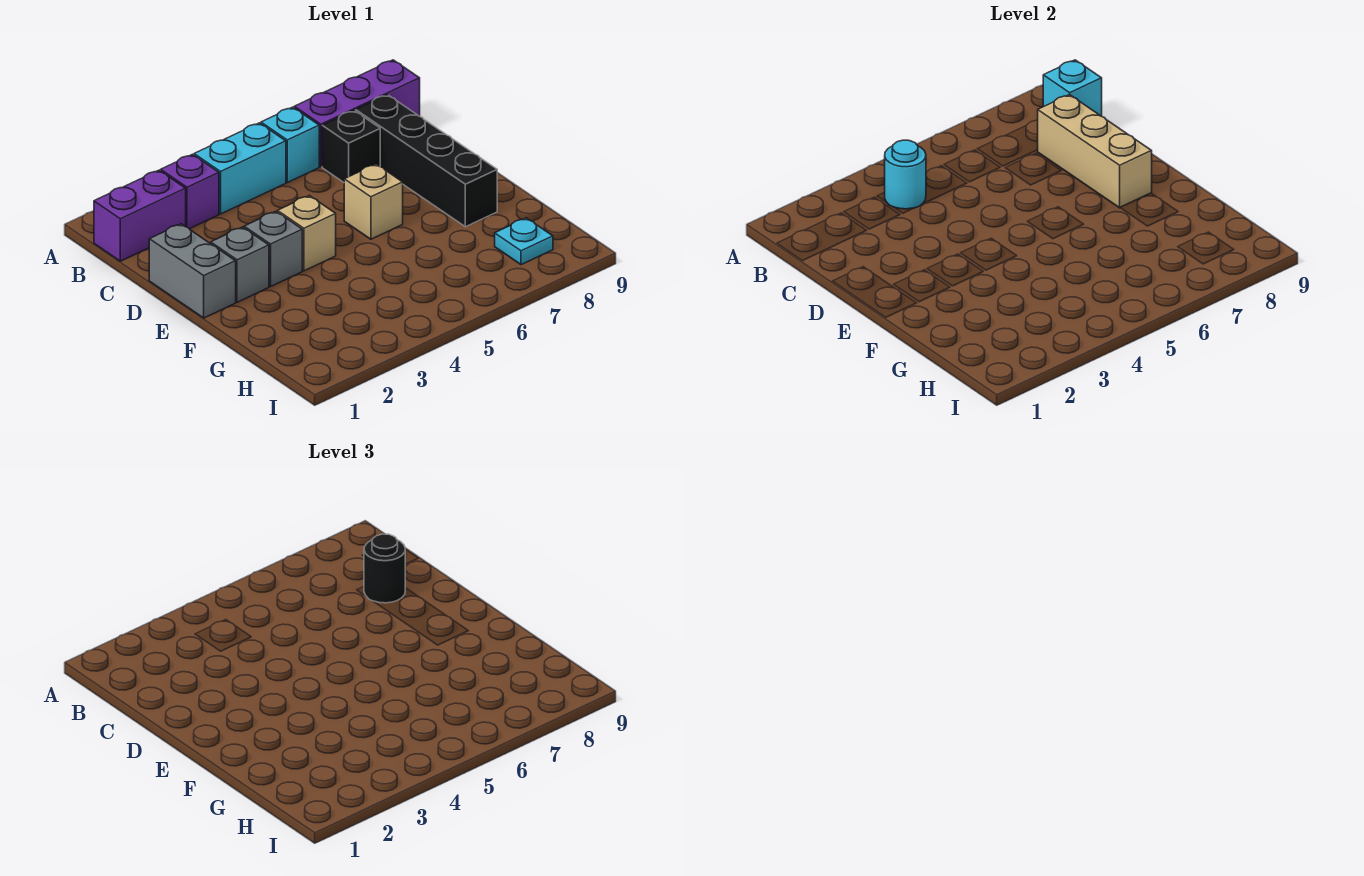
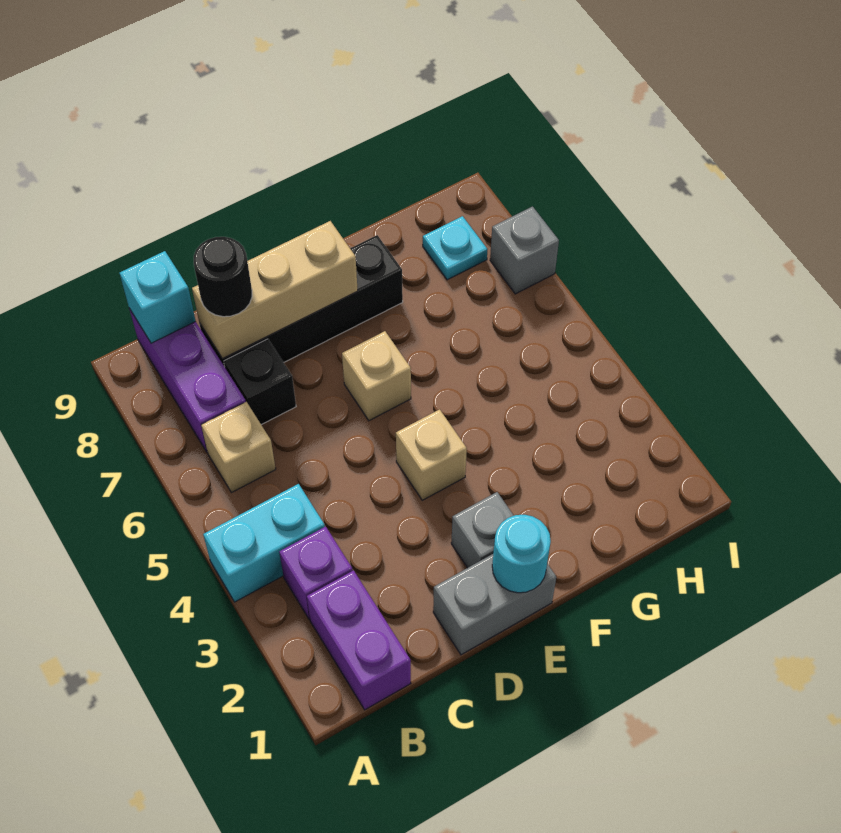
cyan 1x2 brick [194,123,286,214] -> cyan 1x2 brick turned to [203,484,325,602]
cyan 1x1 round brick [885,140,926,209] -> cyan 1x1 round brick moved to [492,515,551,593]
cyan 1x1 brick [261,107,319,182] -> tan 1x1 brick [201,402,276,493]
grey 1x1 brick [244,211,302,286] -> grey 1x1 brick moved to [490,207,559,294]

